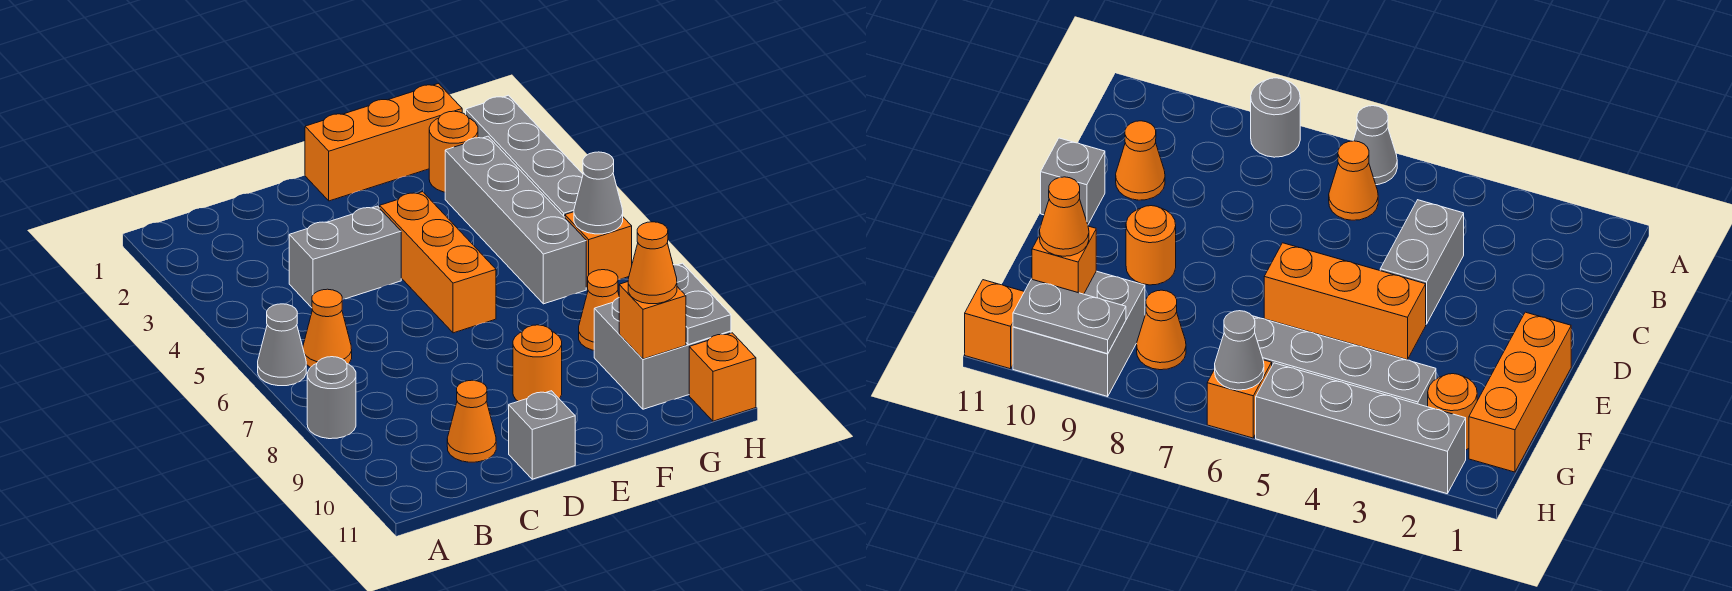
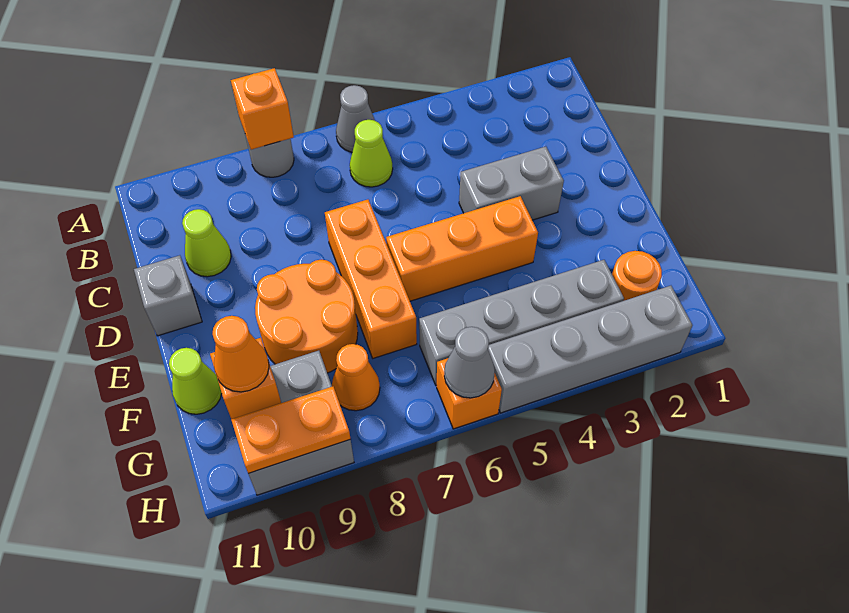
orange 1x1 cone [303,289,352,368] -> lime 1x1 cone [350,120,393,187]
grey 1x2 brick [289,206,401,308] -> grey 1x2 brick turned to [459,147,564,220]
orange 1x1 cone [447,380,496,462] -> lime 1x1 cone [182,209,231,277]
orange 1x3 brick [305,84,462,201] -> orange 1x3 brick moved to [325,200,417,358]
orange 1x1 round brick [513,325,562,401] -> orange 2x2 round brick [255,260,358,373]
none -> lime 1x1 cone [169,348,222,414]
grey 1x2 plate [673,263,731,345] -> orange 1x2 plate [231,387,350,474]
orange 1x1 brick [689,333,756,421] -> orange 1x1 brick moved to [231,68,294,150]

